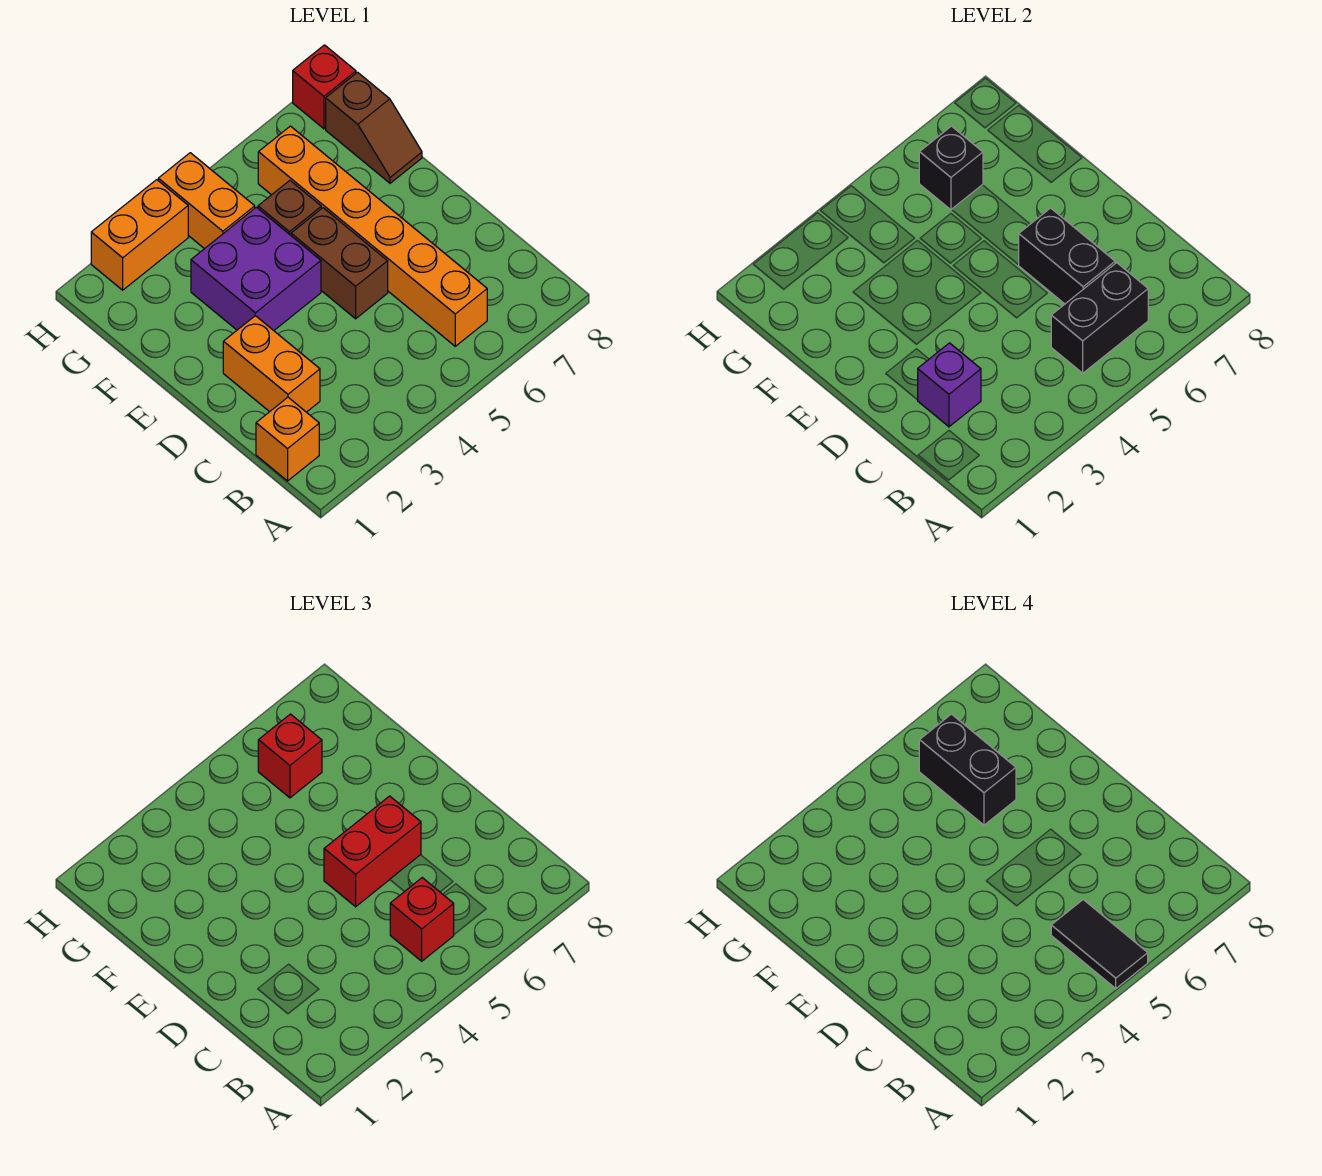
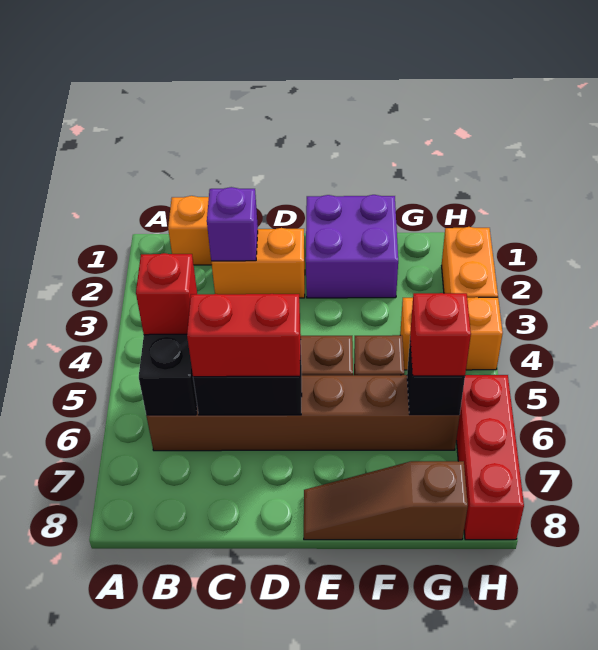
black 1x2 tile [1051,900,1148,989] -> none
orange 1x6 brick [258,126,487,346] -> brown 1x6 brick [146,375,460,451]
red 1x2 brick [324,796,421,907] -> red 1x2 brick turned to [187,294,301,377]
purple 2x2 brick [191,207,321,330] -> purple 2x2 brick moved to [306,195,398,298]
black 1x2 brick [919,714,1016,825] -> none
brown 1x2 slope [326,72,422,183] -> brown 1x3 slope [304,461,468,540]
red 1x1 brick [293,45,356,129] -> red 1x3 brick [456,375,524,540]

